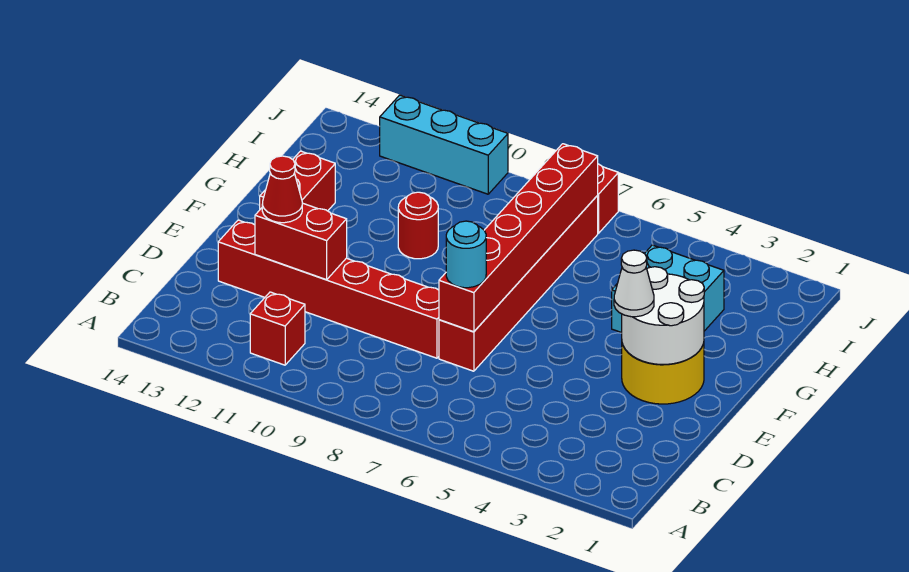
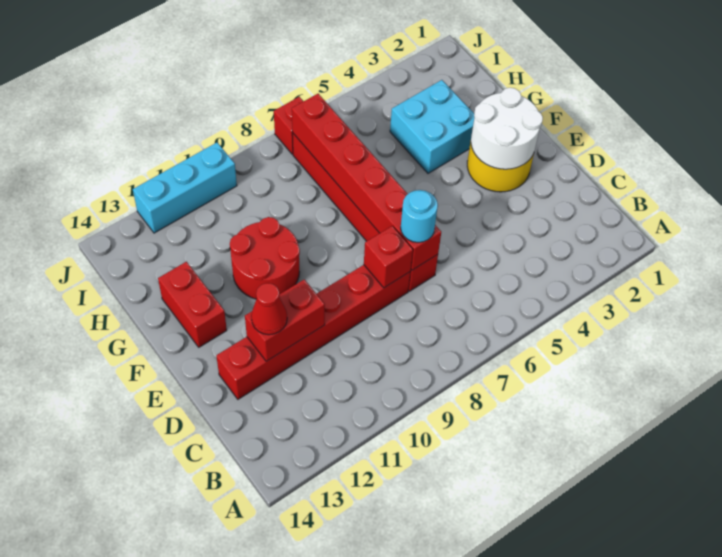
red 1x1 brick [250,292,305,365] -> red 1x1 brick moved to [364,226,413,288]
white 1x1 cone [614,250,654,317] -> none
red 1x1 round brick [398,192,438,259] -> red 2x2 round brick [230,217,300,299]

